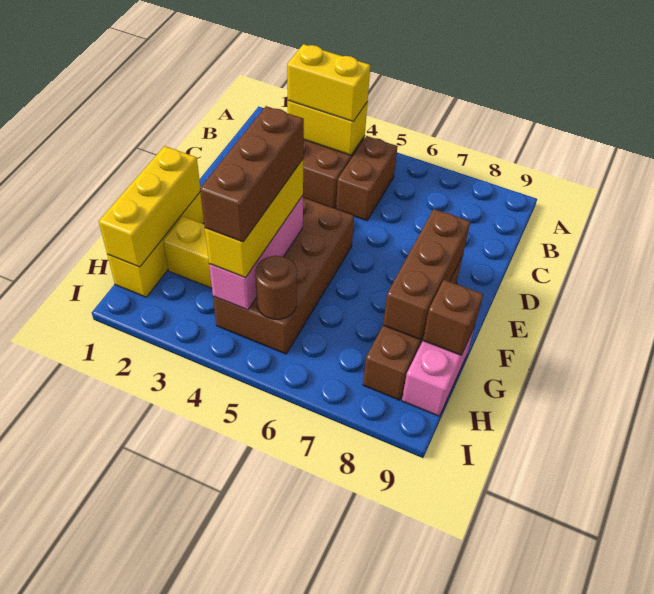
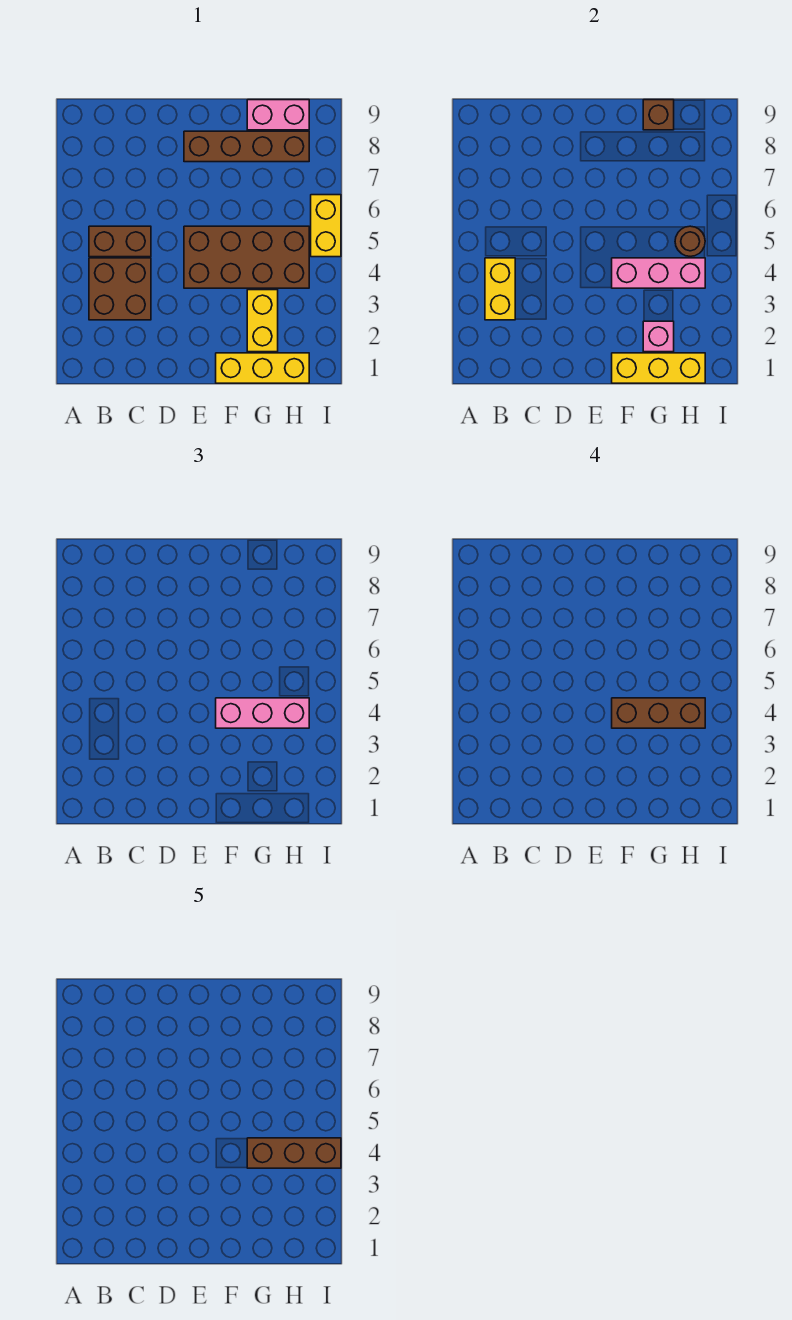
yellow 1x2 brick [287,44,370,121] -> yellow 1x2 brick moved to [311,195,341,257]
brown 1x3 brick [383,209,470,340] -> brown 1x3 brick moved to [247,1138,341,1168]
yellow 1x3 brick [205,160,303,278] -> pink 1x3 brick [216,698,309,728]
none -> pink 1x1 brick [643,321,674,352]

